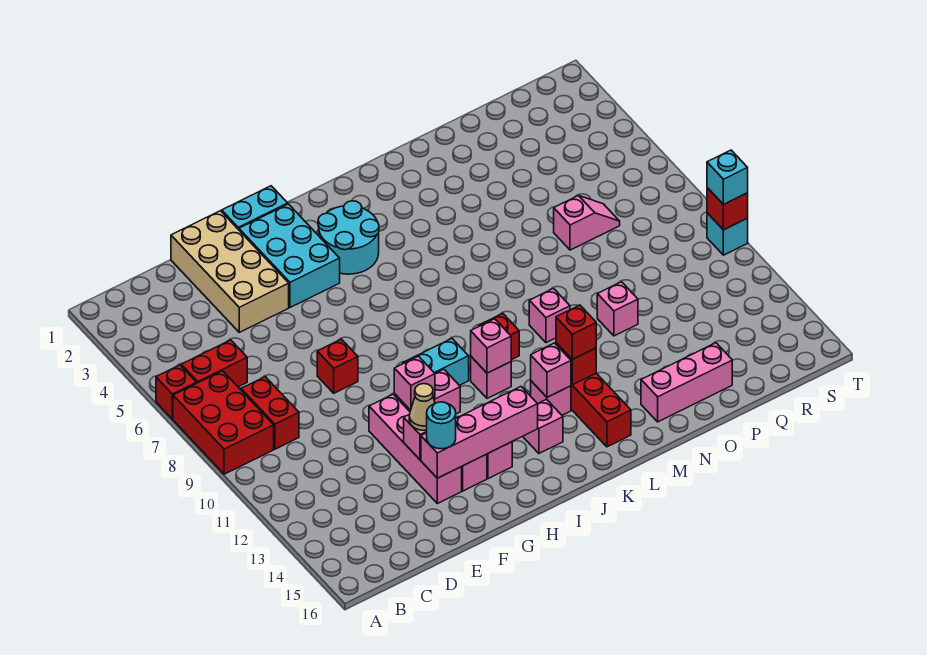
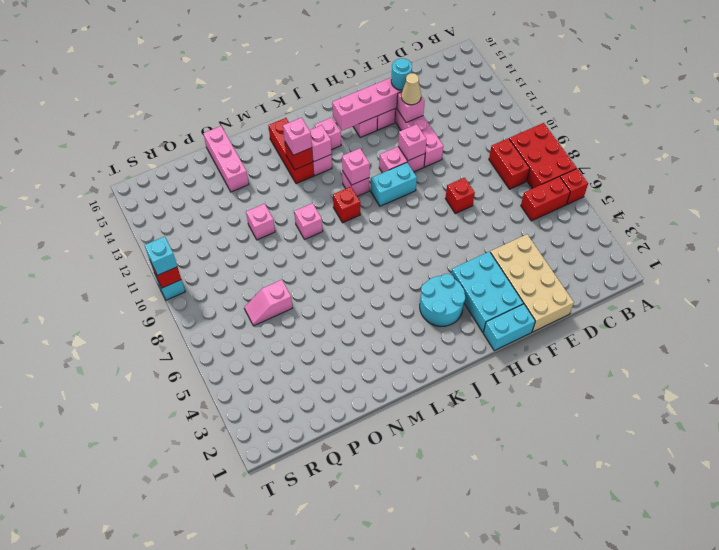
red 1x1 brick [556,305,596,359] -> pink 1x1 brick [283,118,312,155]
pink 1x3 brick [641,343,732,422] -> pink 1x3 brick turned to [203,126,249,192]

